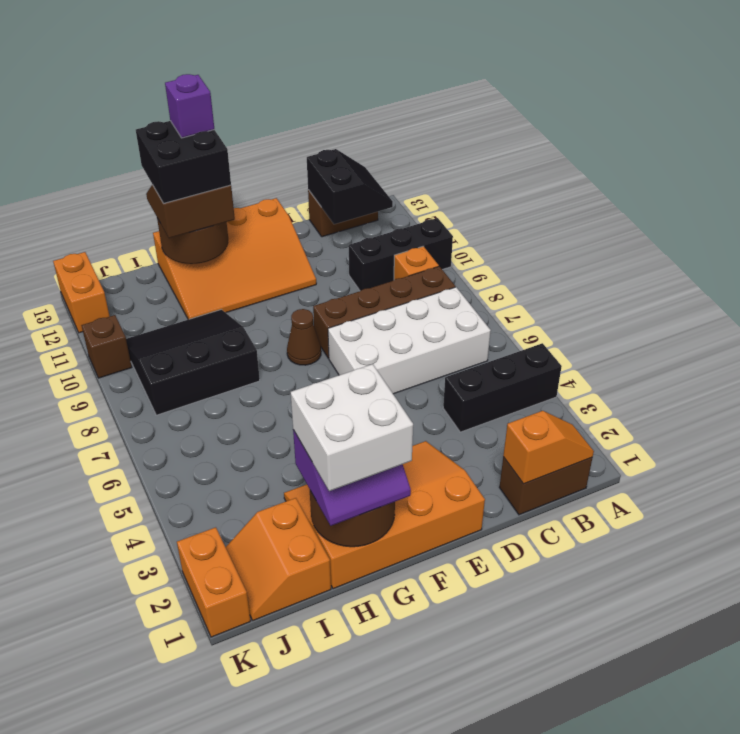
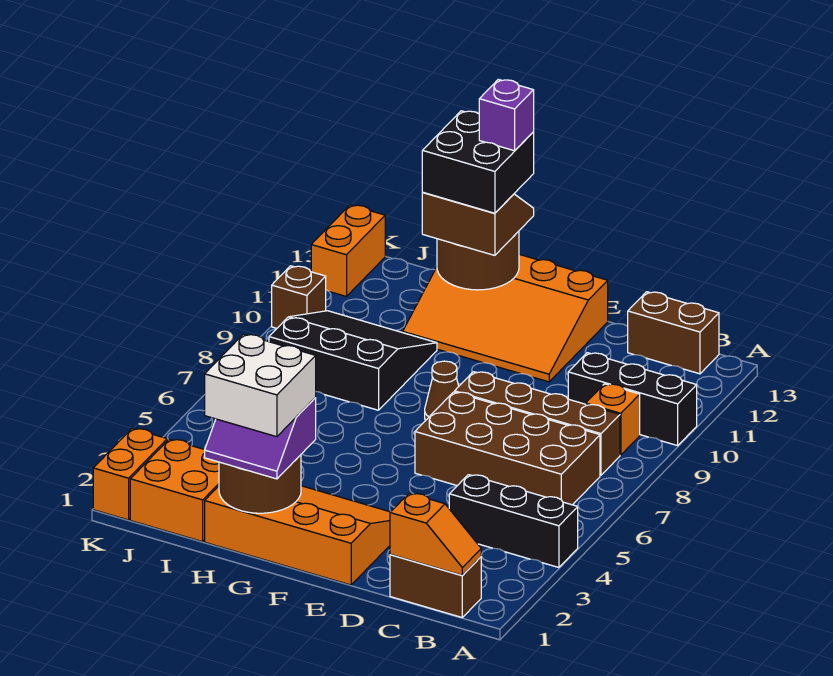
white 2x4 brick [328,287,491,394] -> brown 2x4 brick [415,392,600,505]
black 2x2 slope [307,149,393,224] -> none
orange 2x2 slope [226,498,331,620] -> orange 2x2 brick [130,439,219,542]

